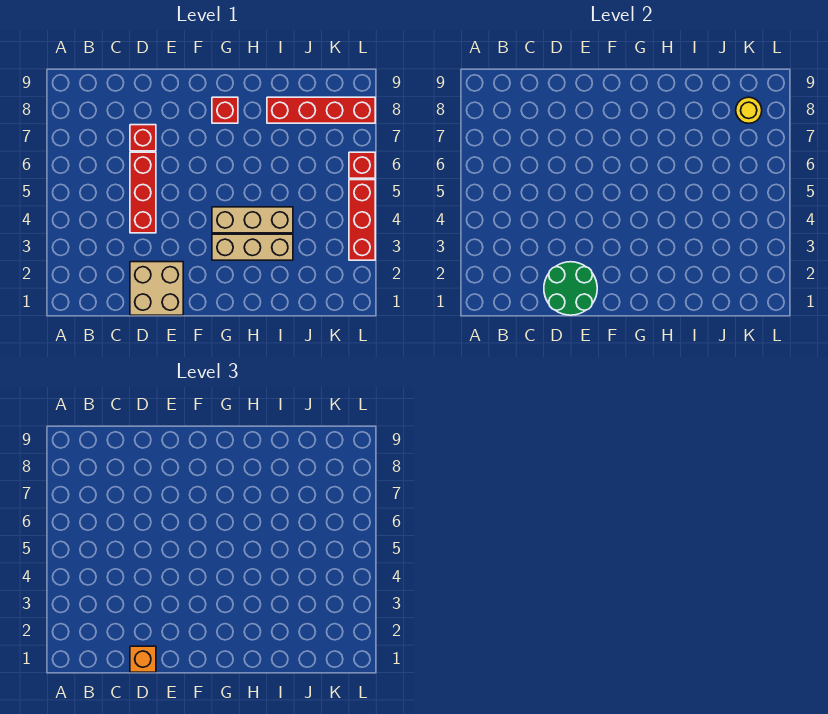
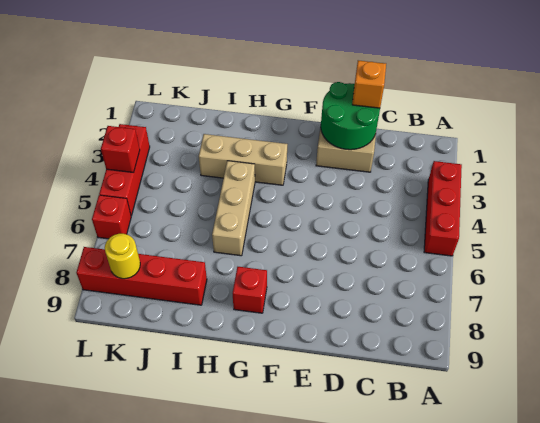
red 1x3 brick [130,152,156,233] -> red 1x3 brick moved to [424,161,462,256]
red 1x1 brick [130,125,156,151] -> red 1x1 brick moved to [101,126,140,173]
tan 1x3 brick [212,207,293,233] -> tan 1x3 brick turned to [212,161,255,256]

